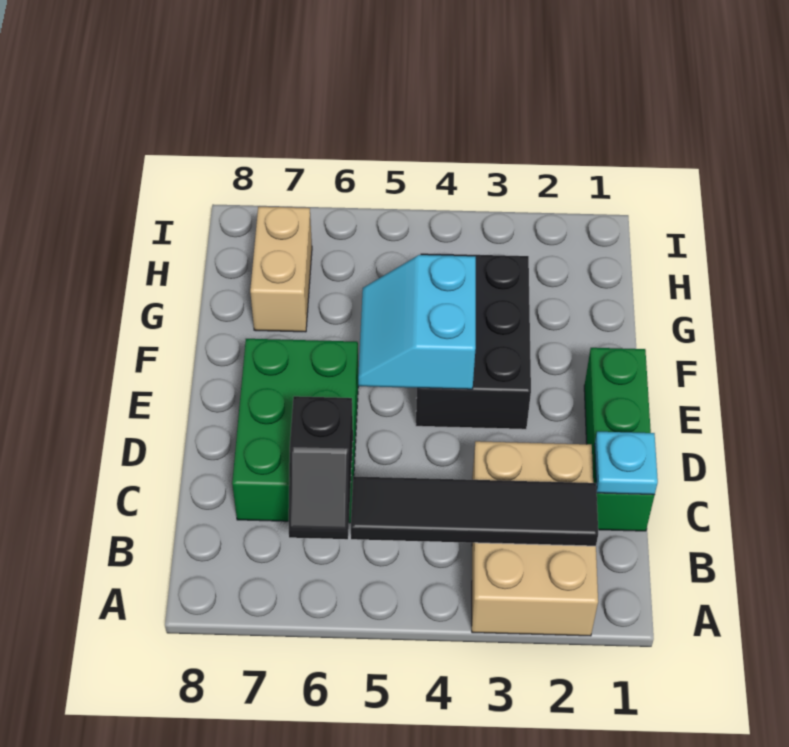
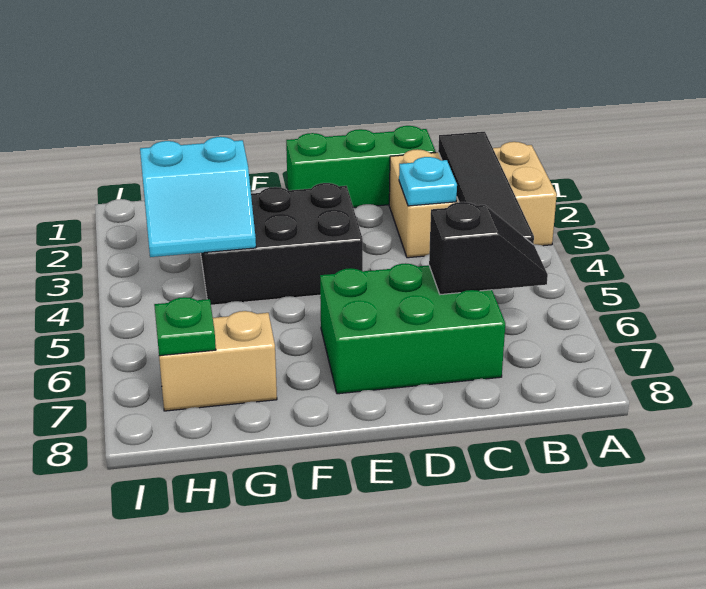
cyan 1x1 plate [595,432,658,495] -> cyan 1x1 plate moved to [399,157,457,206]
cyan 2x2 slope [358,255,476,389] -> cyan 2x2 slope moved to [140,137,256,257]
none -> green 1x1 plate [154,297,216,356]

